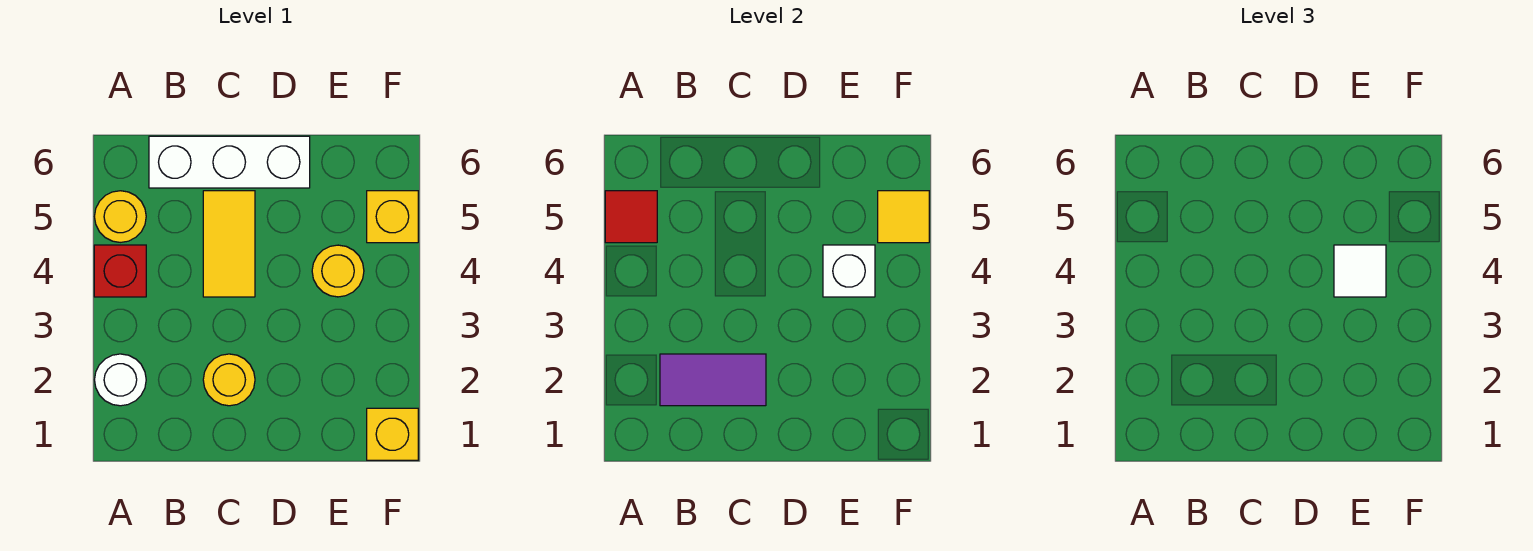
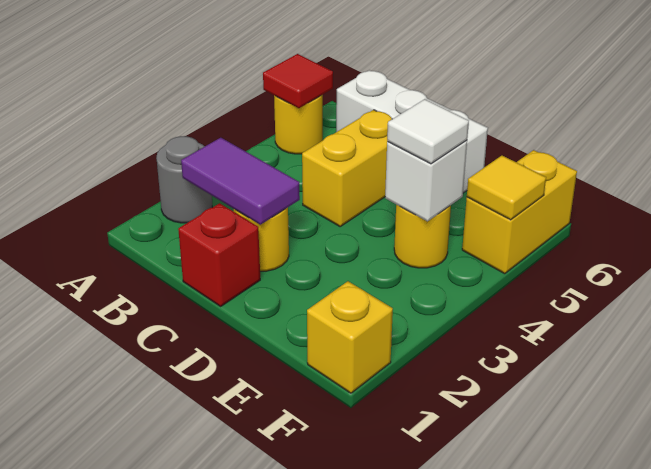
white 1x1 round brick [95,354,146,406] -> grey 1x1 round brick [156,136,212,223]
red 1x1 brick [94,245,146,297] -> red 1x1 brick moved to [178,203,260,306]
yellow 1x2 tile [203,191,255,297] -> yellow 1x2 brick [302,110,392,226]
yellow 1x1 brick [367,191,418,243] -> yellow 1x2 brick [462,150,577,274]

